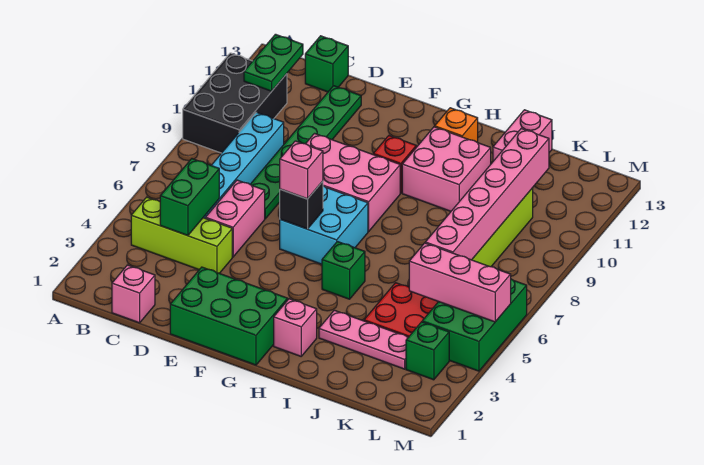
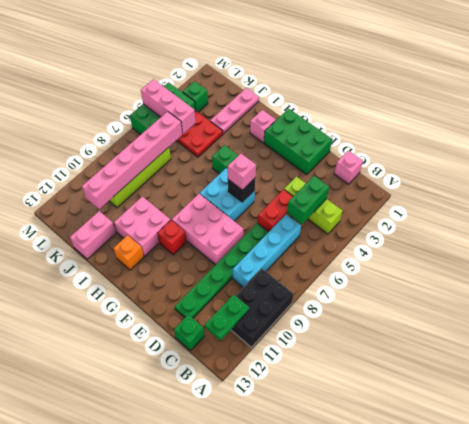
pink 1x2 brick [205,180,265,257] -> red 1x2 brick [258,189,293,232]
pink 1x3 plate [319,310,408,369] -> pink 1x3 plate turned to [210,88,259,134]

